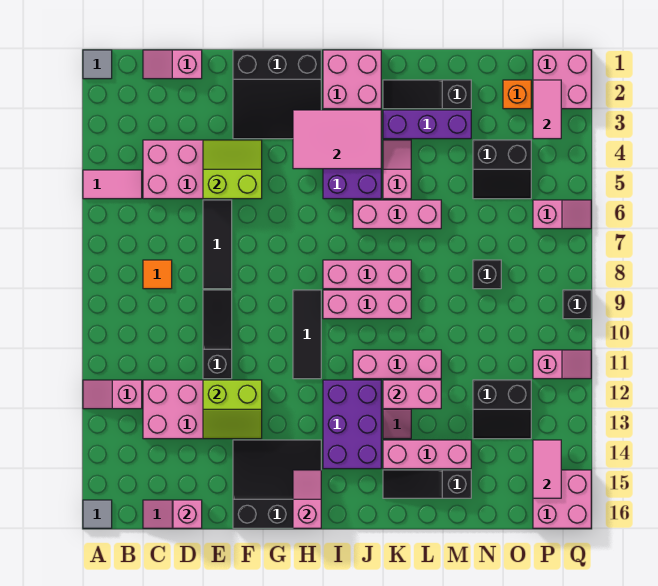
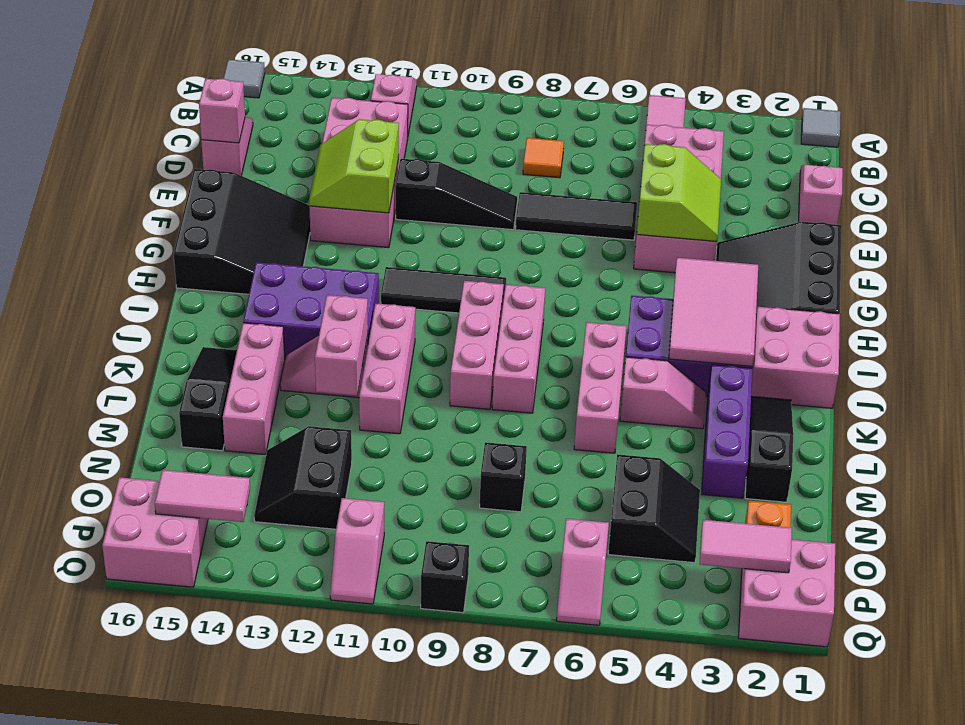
pink 1x2 slope [293,470,321,528] -> none
black 2x2 slope [473,140,531,199] -> black 2x2 slope turned to [608,454,700,563]

